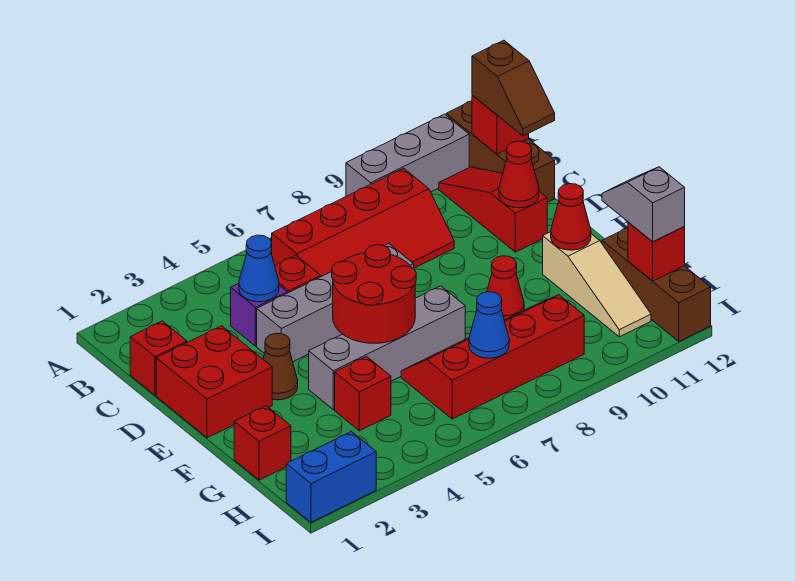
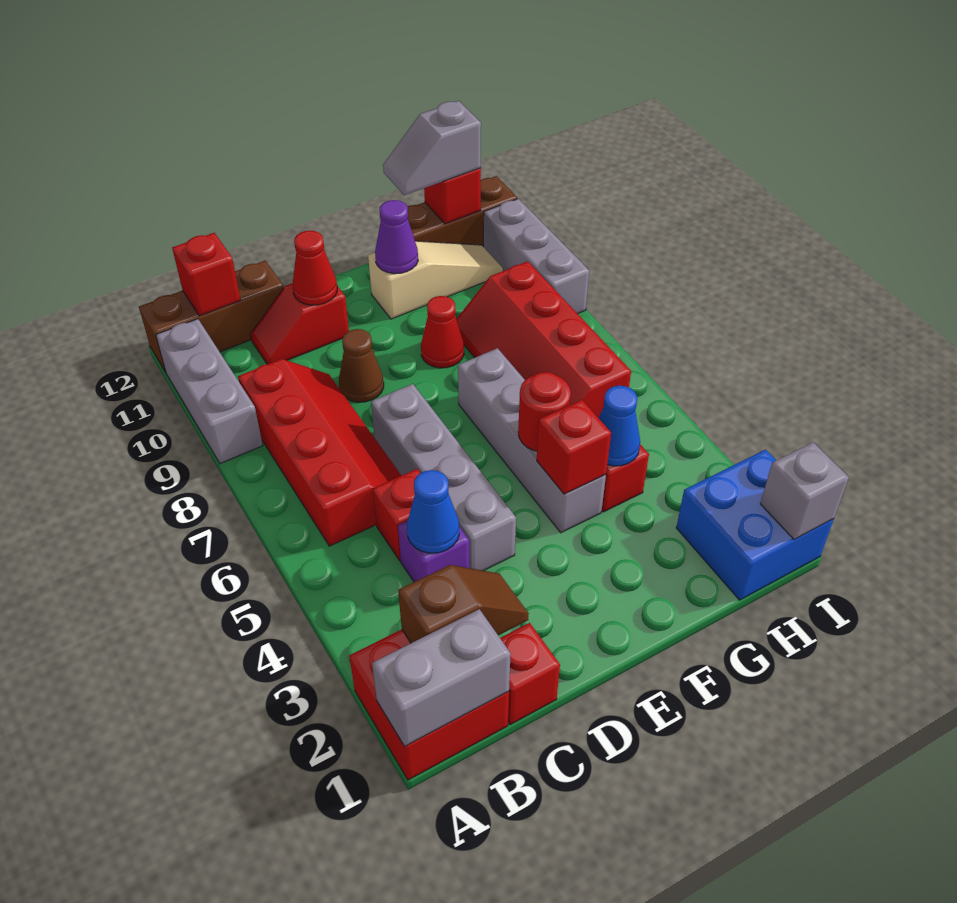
none -> grey 1x2 brick [372,609,511,746]
red 1x3 slope [439,167,547,252] -> red 1x2 slope [250,283,349,364]
brown 1x2 slope [472,40,555,136] -> brown 1x2 slope moved to [398,565,529,643]
red 2x2 brick [156,326,272,438] -> red 2x2 brick moved to [349,630,509,780]
brown 1x1 cone [263,333,298,400] -> brown 1x1 cone moved to [339,329,384,402]
red 2x2 round brick [332,245,416,343] -> red 1x1 round brick [518,372,571,451]
red 1x1 cone [551,184,591,250] -> purple 1x1 cone [375,200,418,274]
red 1x1 brick [234,406,291,480] -> red 1x1 brick moved to [537,400,611,494]
blue 1x1 cone [469,292,509,358] -> blue 1x1 cone moved to [599,386,640,466]
blue 1x2 brick [286,432,376,522] -> blue 2x2 brick [676,450,834,600]
none -> grey 1x1 brick [760,442,849,540]
none -> grey 1x3 brick [483,199,589,314]

